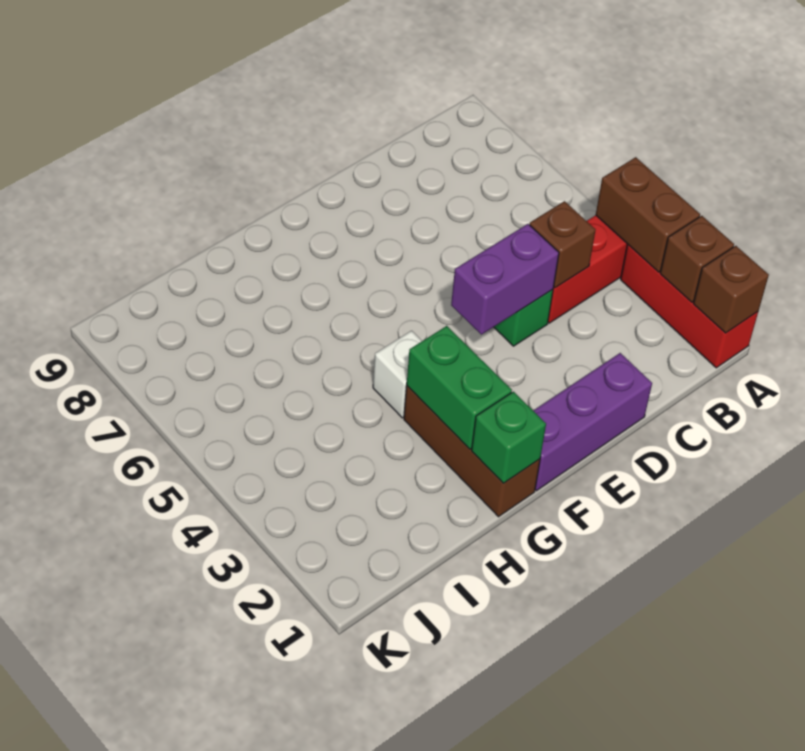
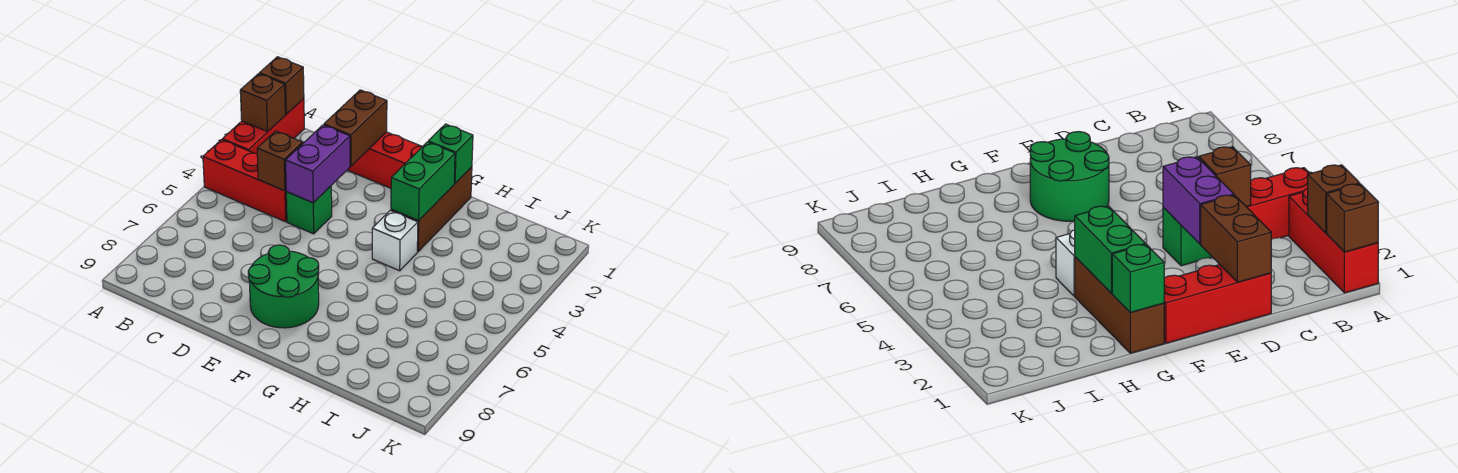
brown 1x2 brick [596,157,700,272] -> brown 1x2 brick moved to [324,90,387,166]
purple 1x3 brick [533,353,652,491] -> red 1x3 brick [348,132,423,188]
purple 1x2 brick [451,224,559,335] -> purple 1x2 brick turned to [286,125,350,203]
none -> green 2x2 round brick [248,245,319,328]

